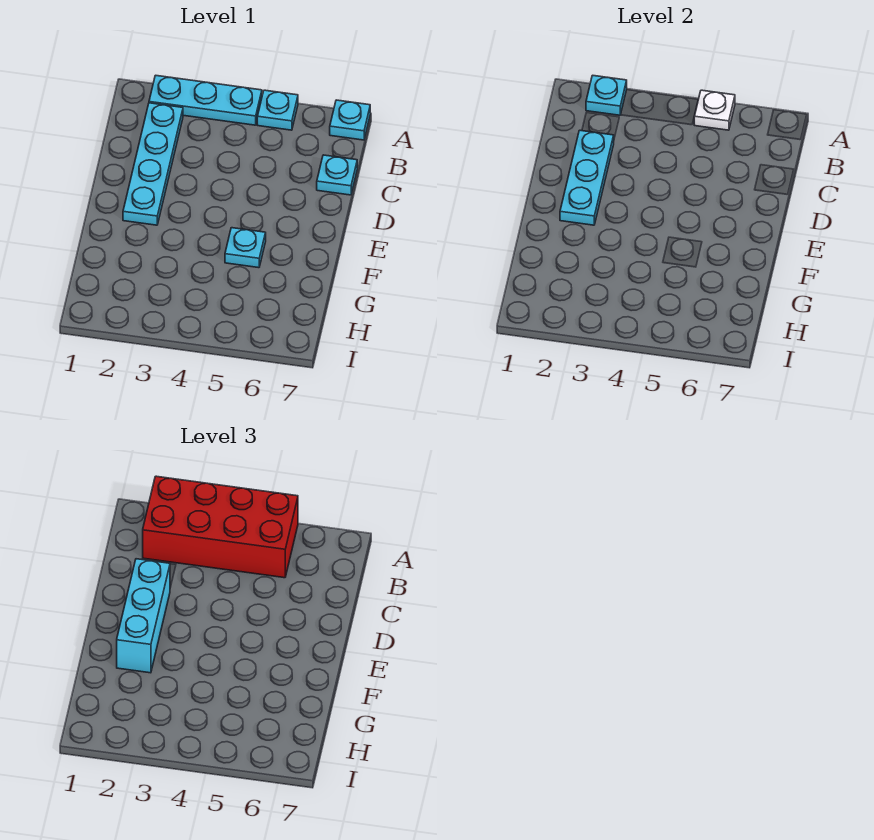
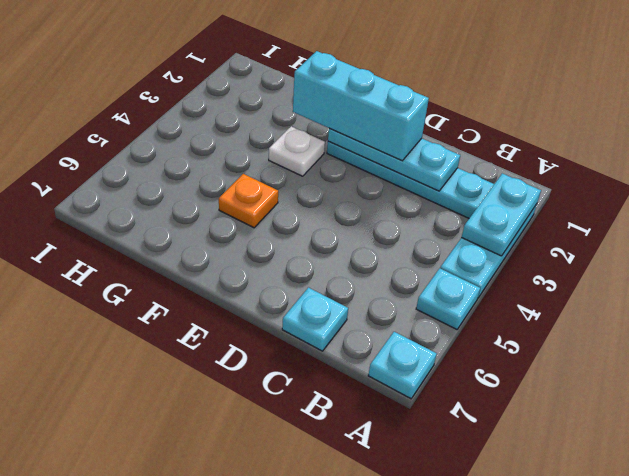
cyan 1x1 plate [586,75,627,115] -> cyan 1x2 plate [462,173,541,256]
red 2x4 brick [143,476,298,578] -> none
white 1x1 plate [694,90,735,130] -> white 1x1 plate moved to [269,126,325,176]
cyan 1x1 plate [225,228,266,268] -> orange 1x1 plate [219,174,278,228]

